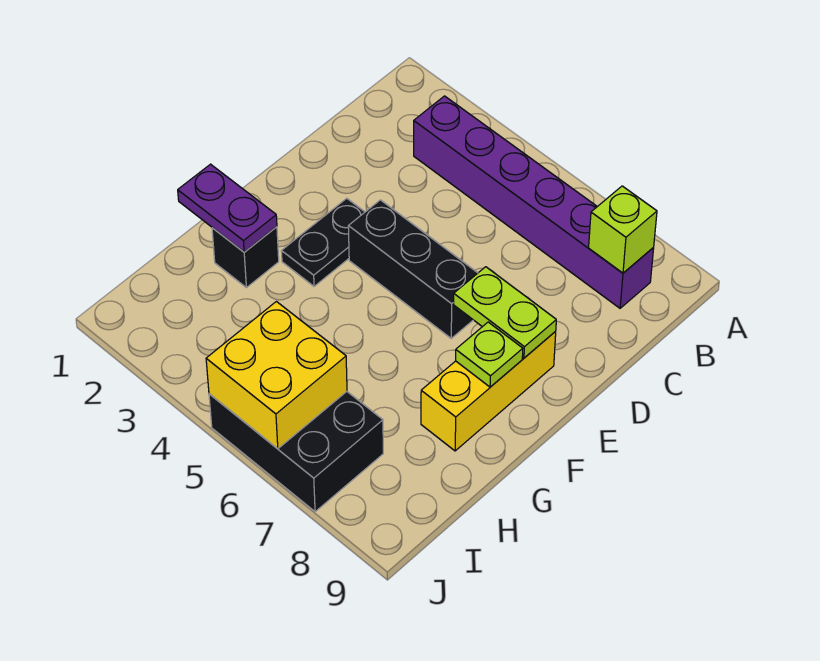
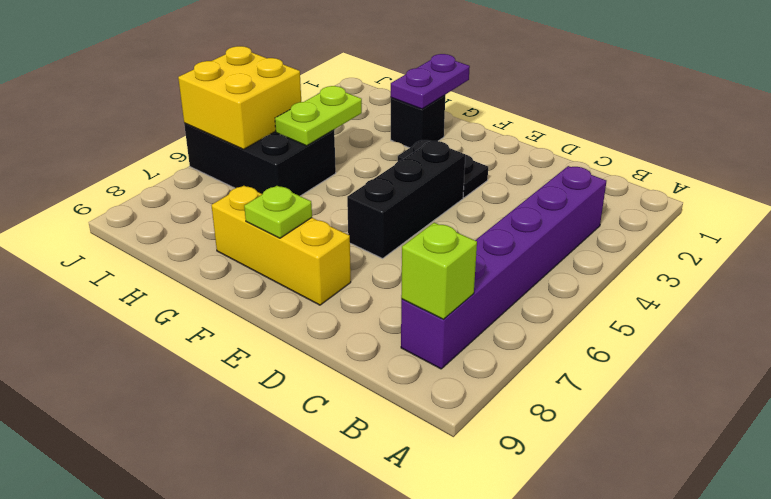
lime 1x2 plate [454,267,556,358] -> lime 1x2 plate moved to [275,86,362,146]
black 2x3 brick [209,392,383,512] -> black 2x3 brick turned to [184,123,336,196]

